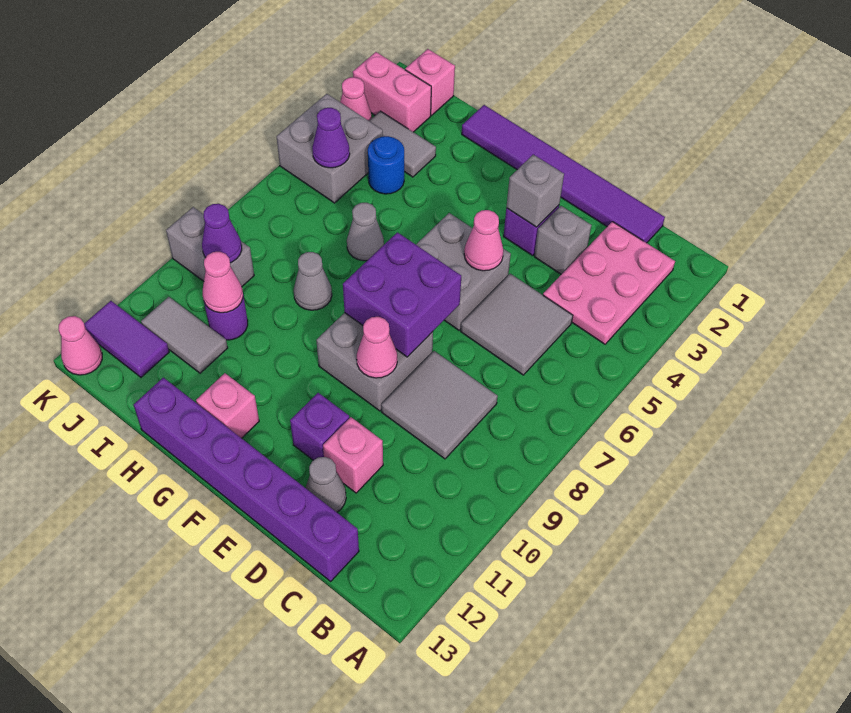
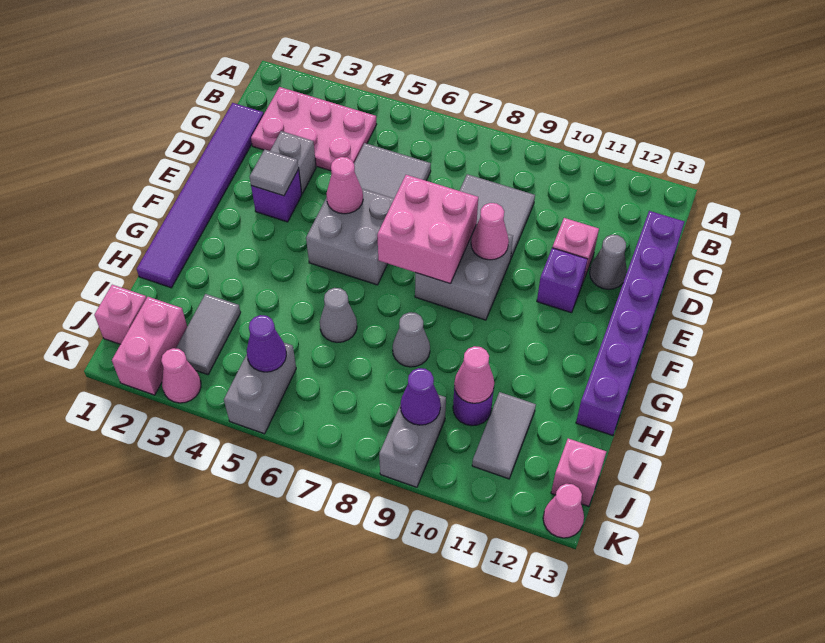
grey 1x1 brick [506,155,564,227] -> grey 1x1 tile [250,149,299,196]
purple 2x2 brick [343,232,461,357] -> pink 2x2 brick [377,175,478,284]
pink 1x1 brick [196,373,259,438] -> pink 1x1 brick moved to [551,439,606,506]
blue 1x1 round brick [368,136,404,194] -> none
grey 2x2 brick [276,94,383,203] -> grey 1x2 brick [224,343,296,434]
purple 1x2 tile [84,301,169,377] -> none

